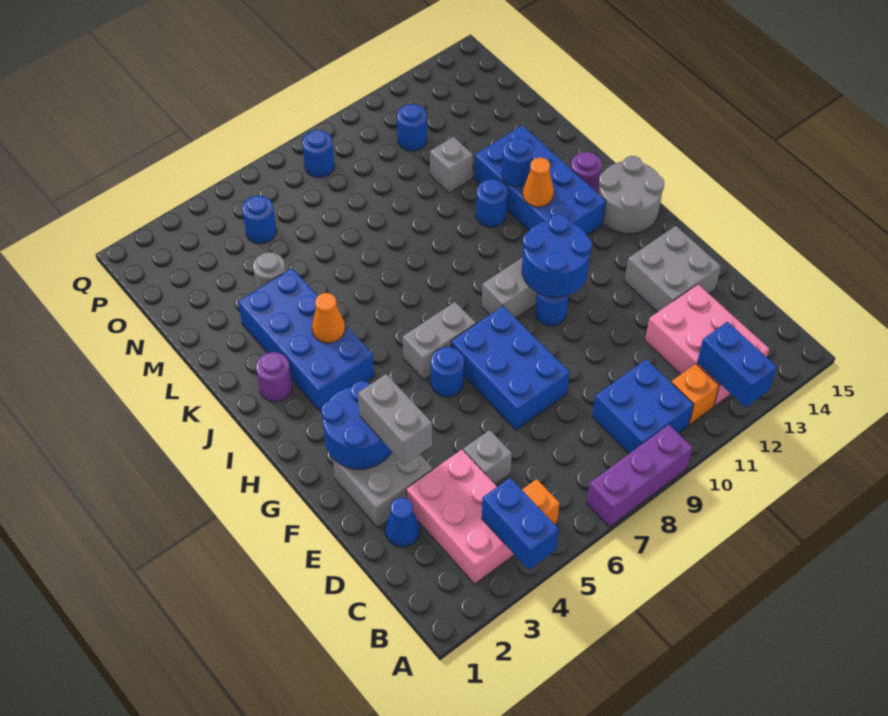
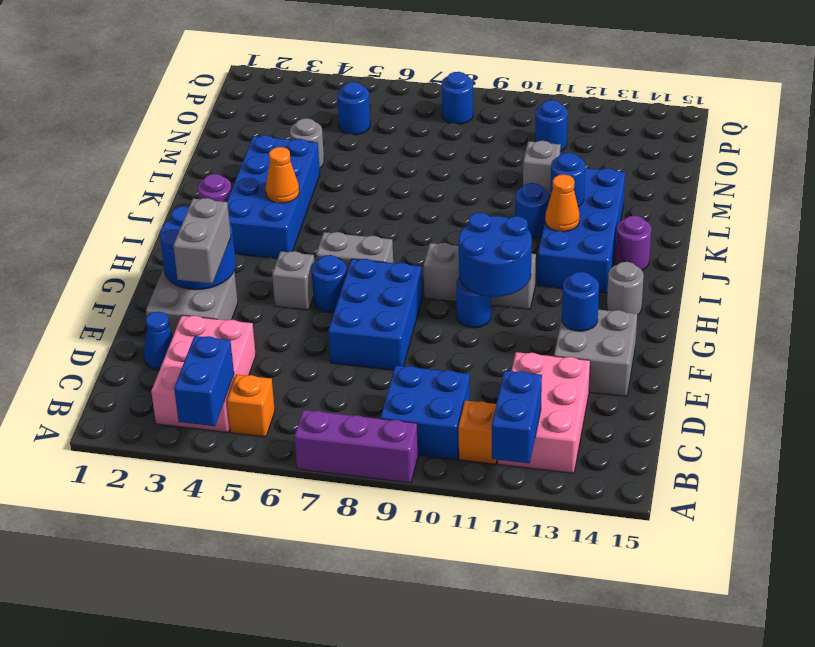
grey 1x1 brick [463,430,512,485] -> grey 1x1 brick moved to [272,251,314,310]
none -> blue 1x1 round brick [562,272,599,331]
grey 2x2 round brick [598,156,664,234] -> grey 1x1 round brick [607,262,644,315]

